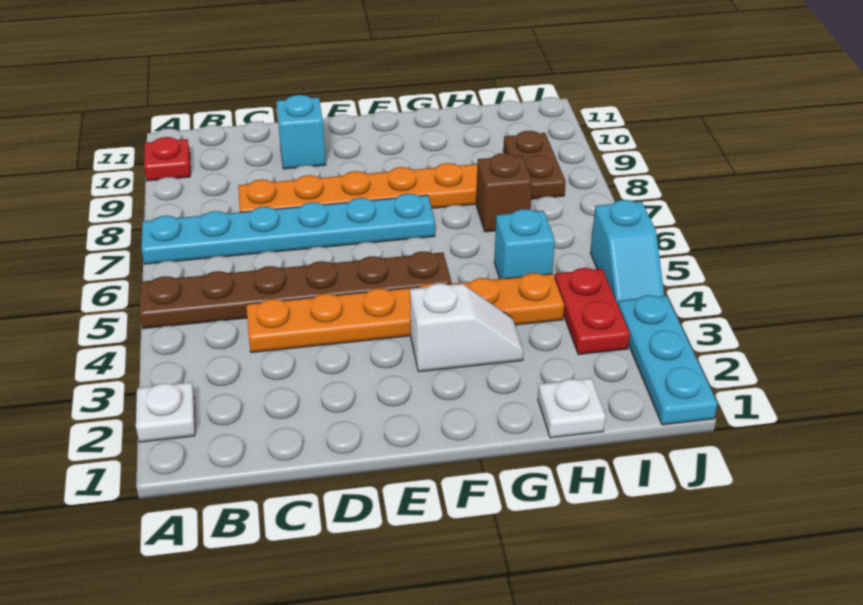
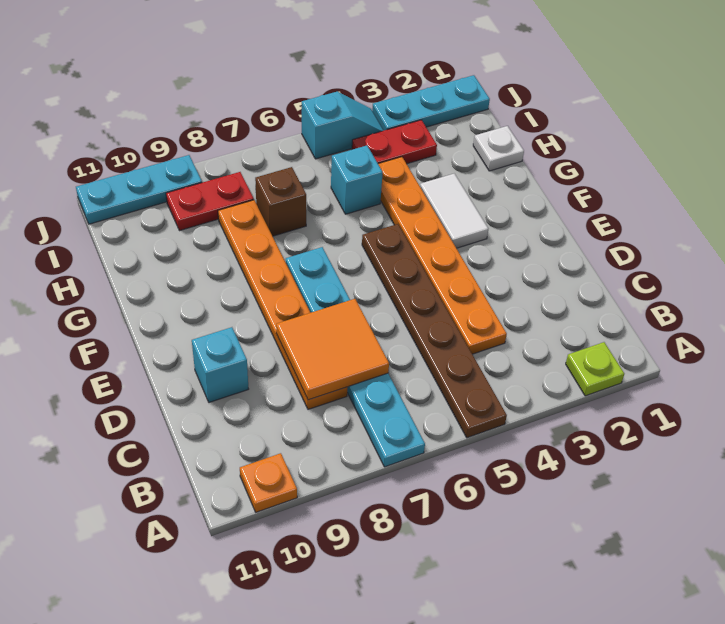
white 1x1 plate [136,382,195,442] -> lime 1x1 plate [566,342,624,396]
red 1x1 plate [144,137,190,181] -> orange 1x1 plate [240,453,297,512]
none -> orange 2x2 tile [276,299,389,400]
white 1x2 slope [410,283,523,372] -> white 1x2 tile [420,174,488,248]
brown 1x2 plate [503,131,566,199] -> red 1x2 plate [166,172,254,231]
none -> cyan 1x3 plate [76,155,202,224]

